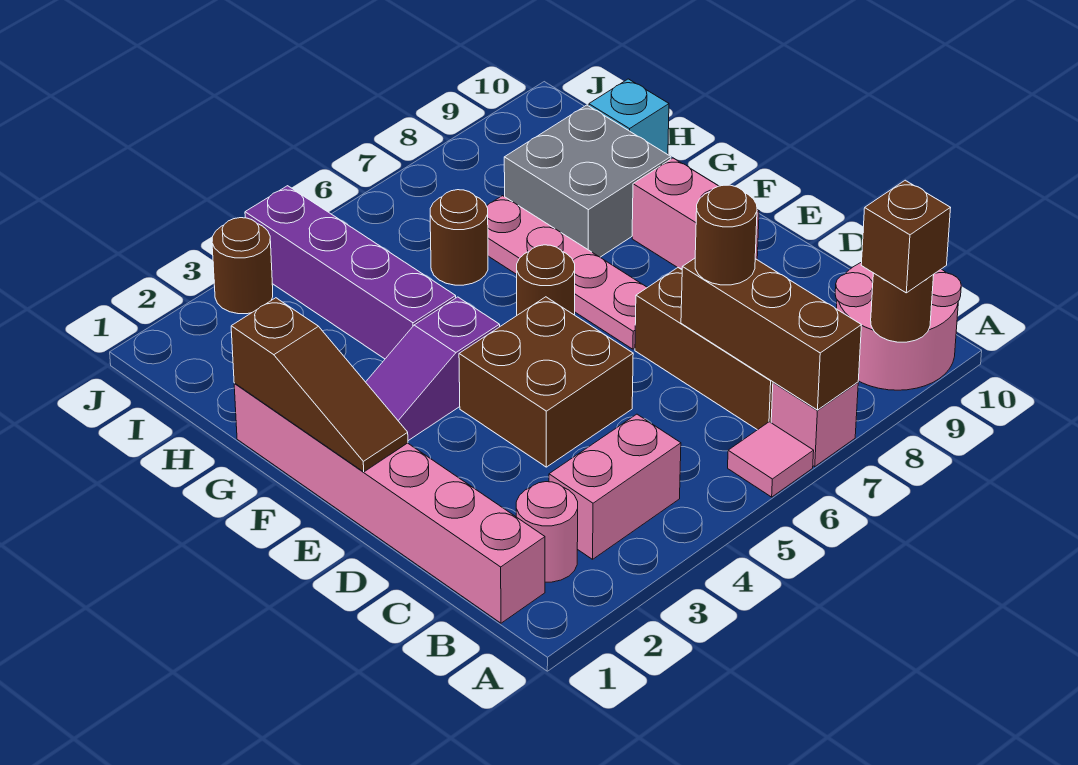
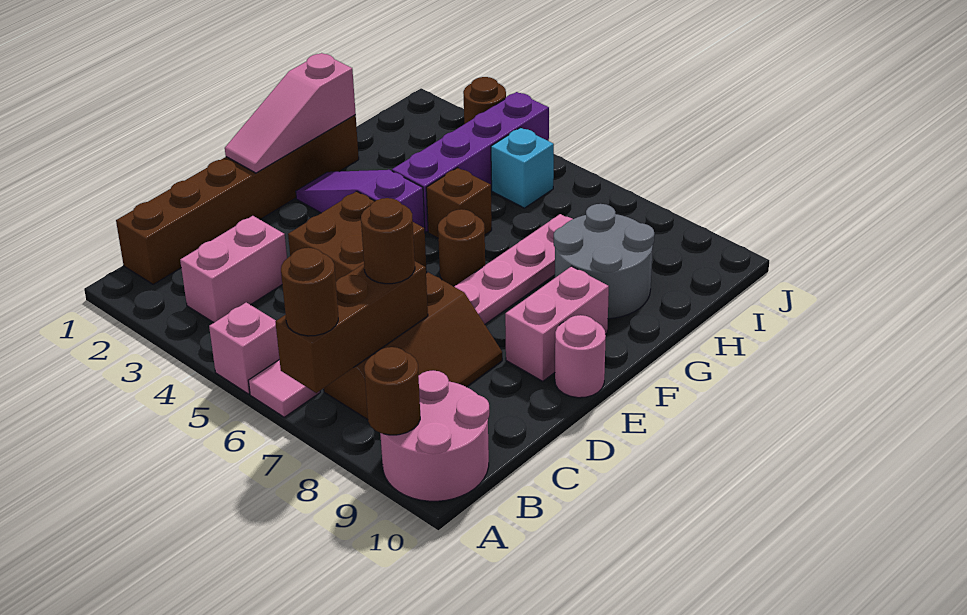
pink 1x1 brick [771,382,858,466] -> pink 1x1 brick moved to [209,302,279,394]
brown 1x1 brick [861,180,950,293] -> brown 1x1 brick moved to [426,168,492,238]
pink 1x6 brick [234,384,545,623] -> brown 1x6 brick [116,115,359,284]
pink 1x1 round brick [516,482,578,582] -> pink 1x1 round brick moved to [555,315,606,398]
pink 1x2 brick [549,414,681,559] -> pink 1x2 brick turned to [180,216,287,323]
brown 1x3 slope [231,298,408,472] -> pink 1x3 slope [225,53,356,173]
grey 2x2 brick [504,105,671,257] -> grey 2x2 round brick [554,204,654,319]
brown 1x1 round brick [430,190,488,285] -> brown 1x1 round brick moved to [281,248,338,336]
cyan 1x1 brick [589,79,669,155] -> cyan 1x1 brick moved to [491,128,554,208]

